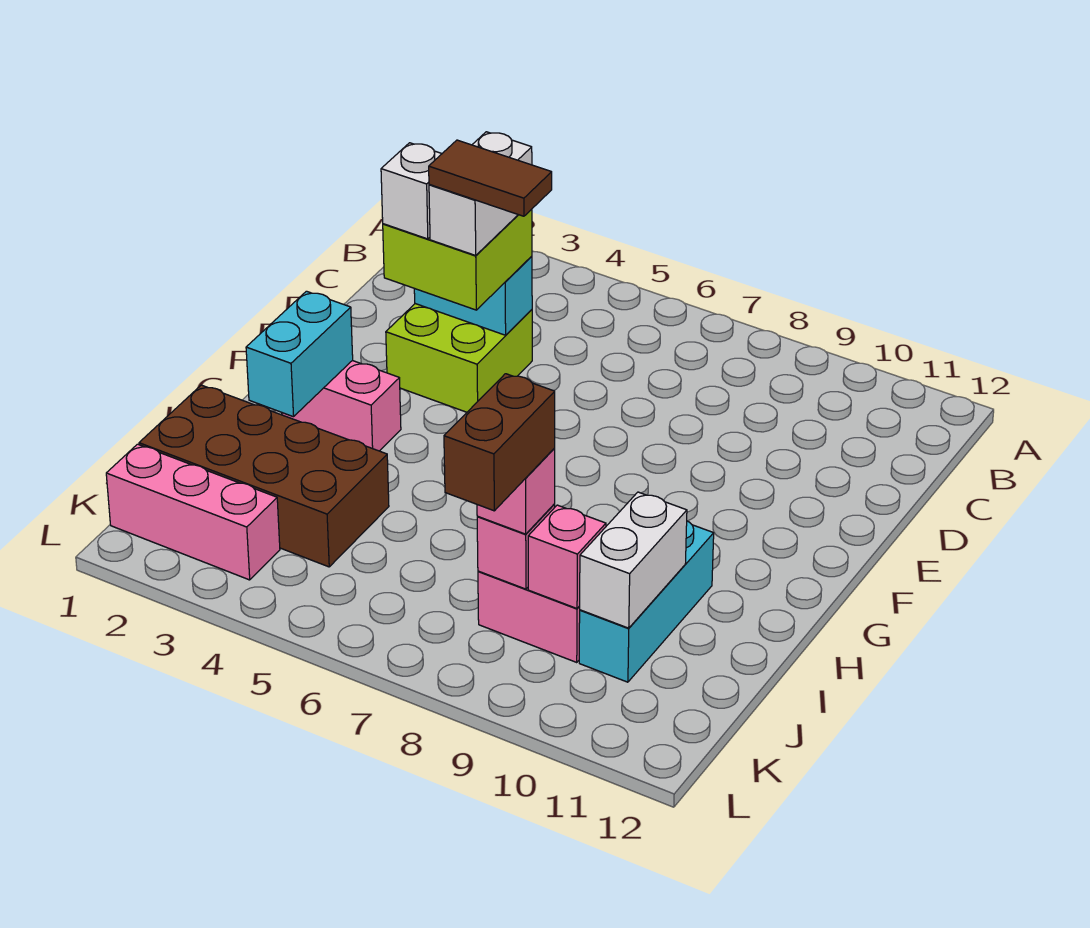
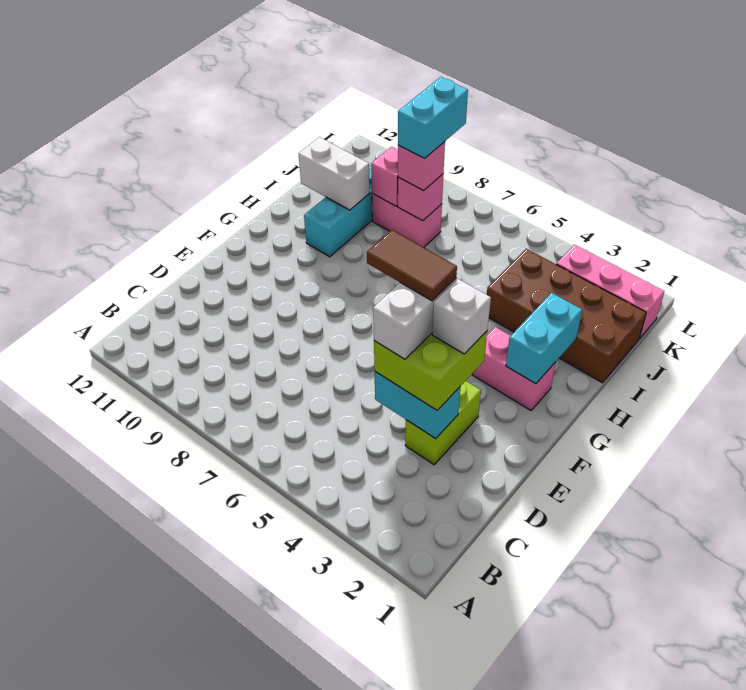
lime 2x2 brick [386,304,532,412] -> lime 1x2 brick [405,381,481,465]
white 1x2 brick [580,492,687,628] -> white 1x2 brick turned to [298,137,370,210]
brown 1x2 brick [444,374,555,511] -> cyan 1x2 brick [398,77,468,159]

